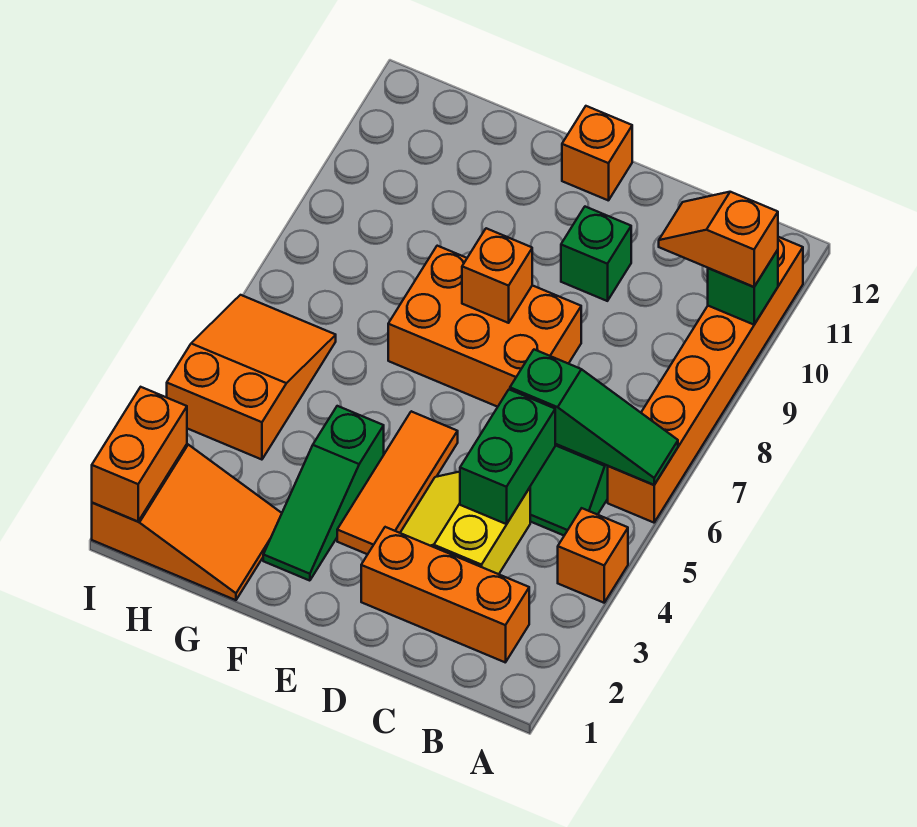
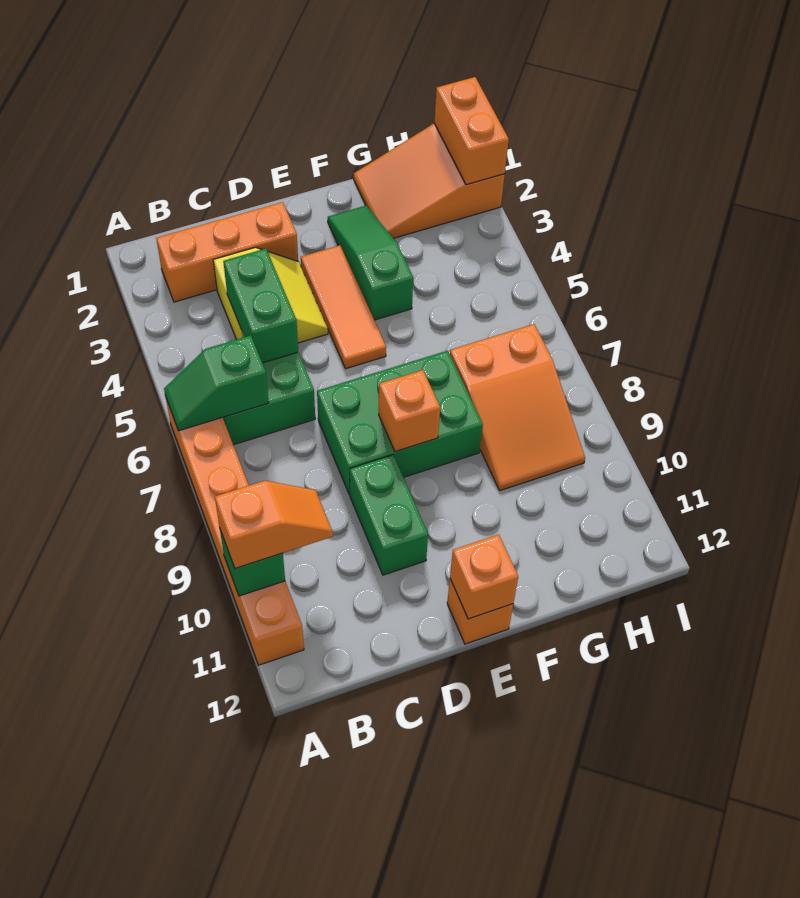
orange 1x1 brick [558,508,628,603] -> orange 1x1 brick moved to [450,535,518,619]
green 1x3 slope [510,350,678,485] -> green 1x2 slope [164,335,269,431]
orange 2x3 brick [388,246,581,407] -> green 2x3 brick [317,351,483,495]
green 1x1 brick [561,207,631,301] -> green 1x2 brick [350,455,428,575]
orange 2x3 slope [167,295,336,460] -> orange 2x3 slope moved to [450,324,585,490]

